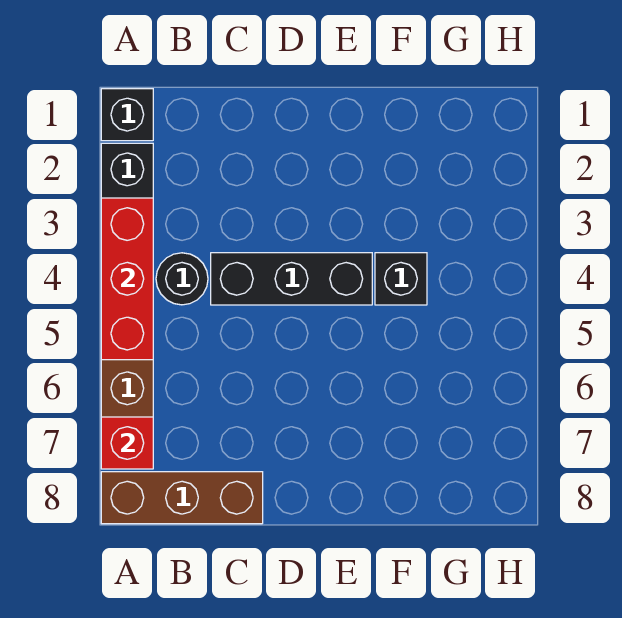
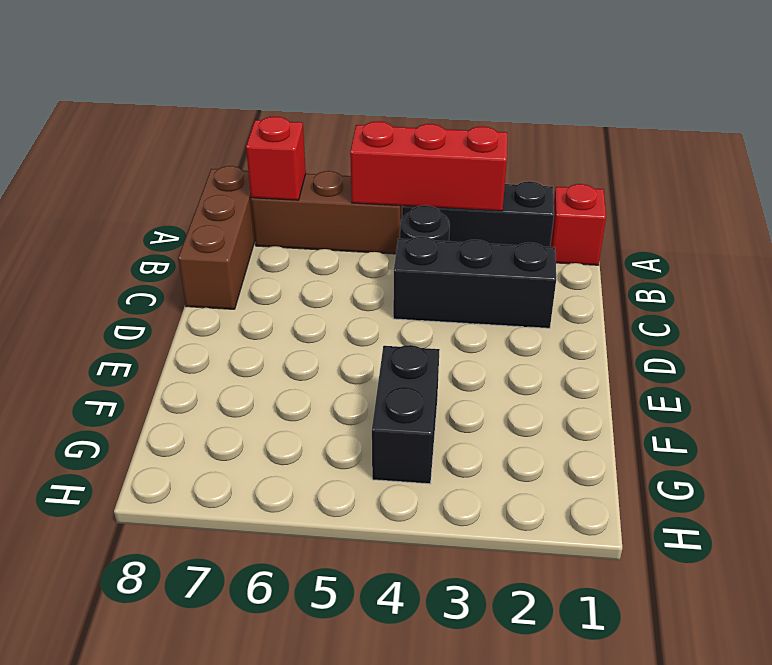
black 1x1 brick [101,89,153,141] -> red 1x1 brick [550,184,606,265]
black 1x3 brick [211,253,372,305] -> black 1x3 brick turned to [393,237,556,328]
black 1x1 brick [375,253,427,305] -> black 1x2 brick [372,345,440,484]

